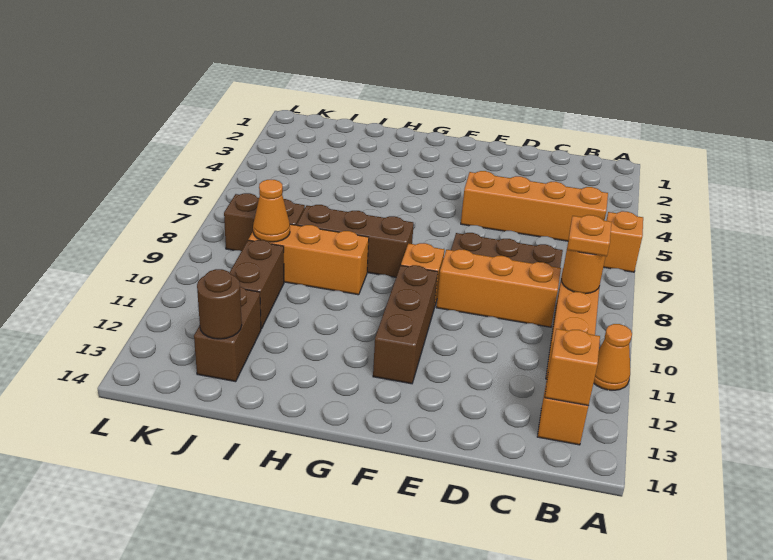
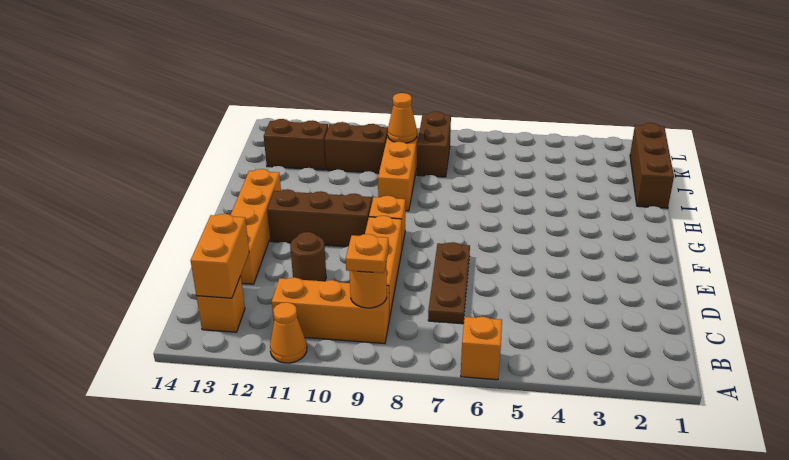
orange 1x4 brick [461,171,608,241] -> orange 1x4 brick moved to [231,169,281,284]
orange 1x1 brick [545,329,600,406] -> orange 1x2 brick [190,214,250,298]
brown 1x3 brick [297,205,414,277] -> brown 1x3 brick moved to [630,123,674,208]
brown 1x1 round brick [197,269,242,339] -> brown 1x1 round brick moved to [290,232,326,281]

